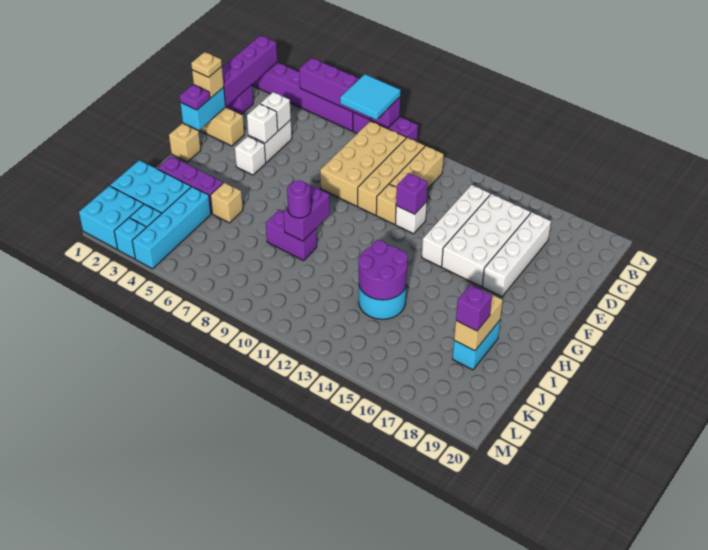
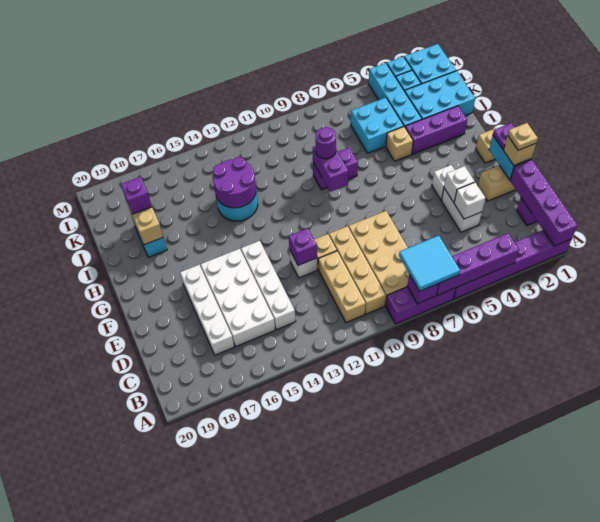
none -> cyan 2x2 brick [351,98,404,153]

